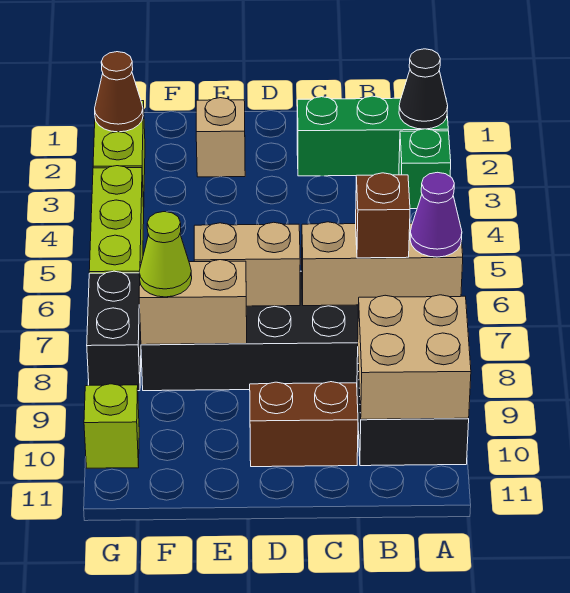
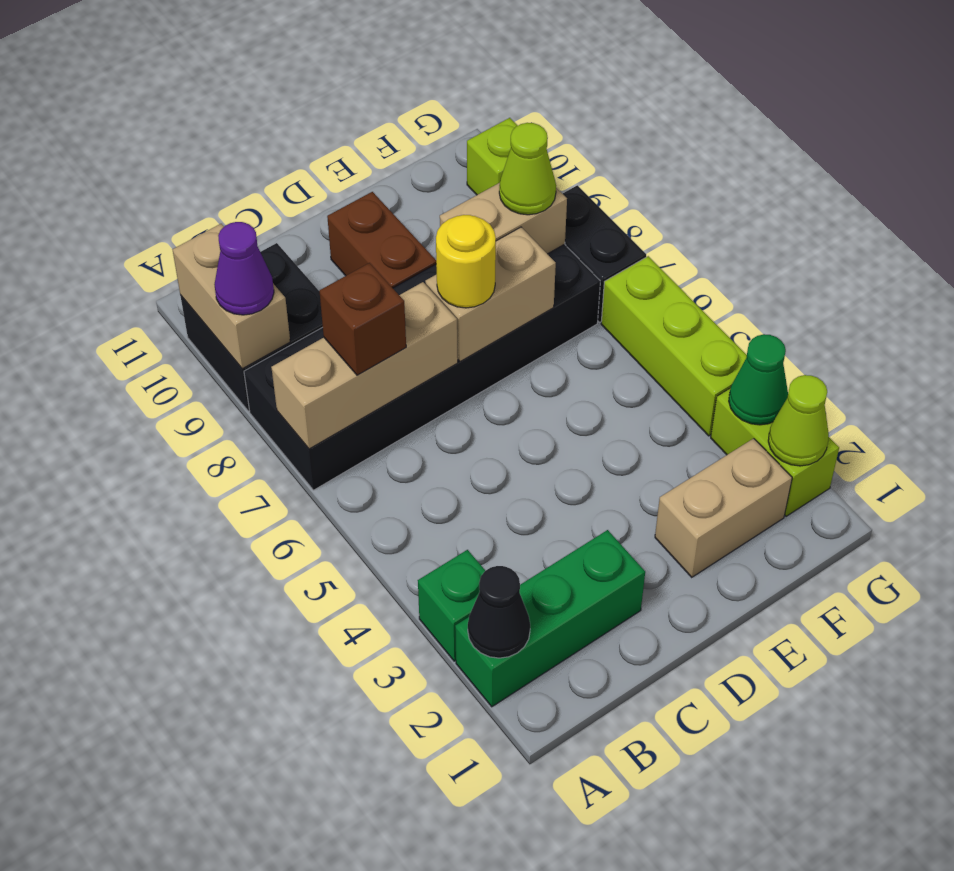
purple 1x1 cone [410,172,462,257] -> purple 1x1 cone moved to [214,222,274,315]
tan 2x2 brick [358,295,471,419] -> tan 1x2 brick [173,224,290,369]
brown 1x2 brick [250,382,358,467] -> brown 1x2 brick turned to [327,192,436,288]
none -> yellow 1x1 round brick [436,215,496,308]
tan 1x1 brick [196,98,245,177] -> tan 1x2 brick [655,438,792,577]
brown 1x1 cone [95,52,143,132] -> lime 1x1 cone [768,375,829,466]
none -> green 1x1 cone [729,334,788,425]

